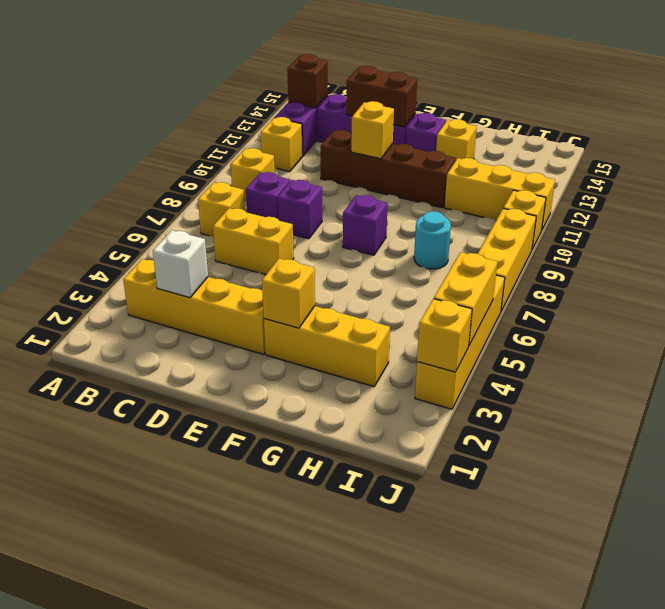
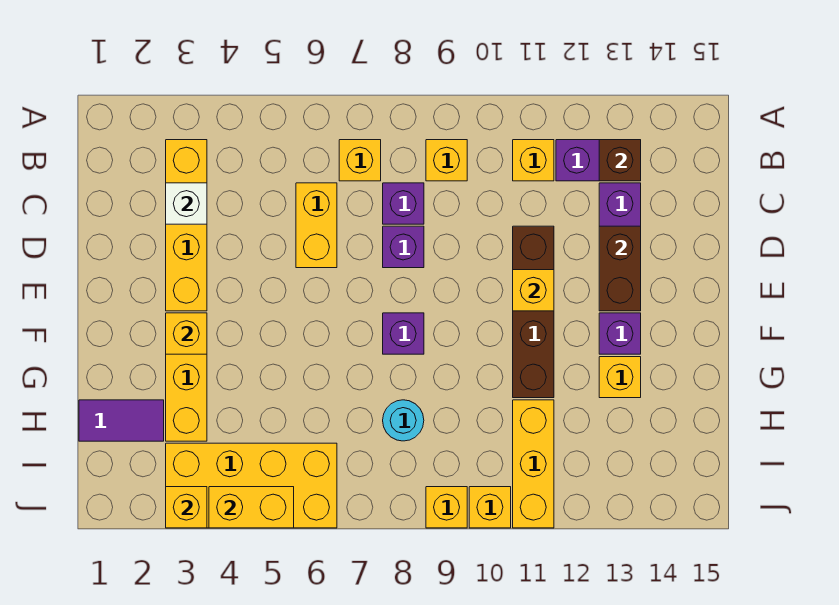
none -> purple 1x2 tile [79,400,164,441]
yellow 1x4 brick [415,275,505,409] -> yellow 2x4 brick [166,443,337,528]
yellow 1x3 brick [478,208,536,311] -> yellow 1x1 brick [426,487,467,528]

